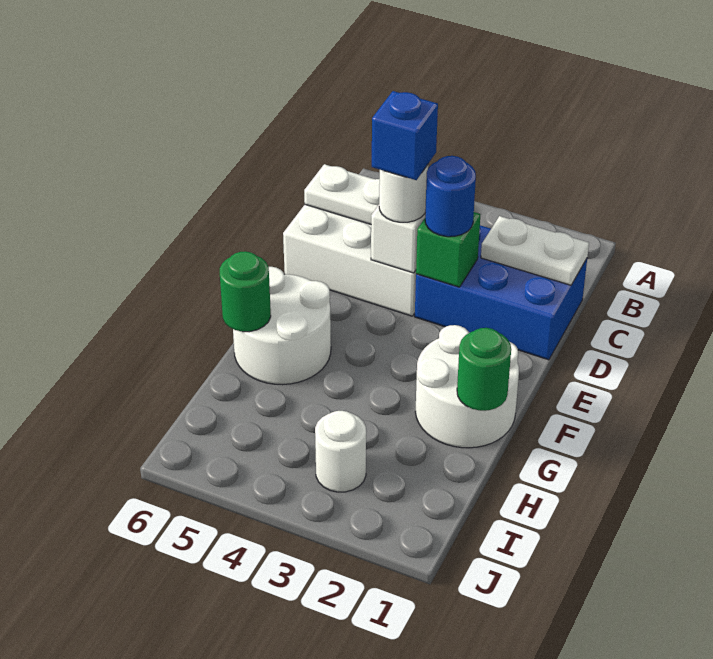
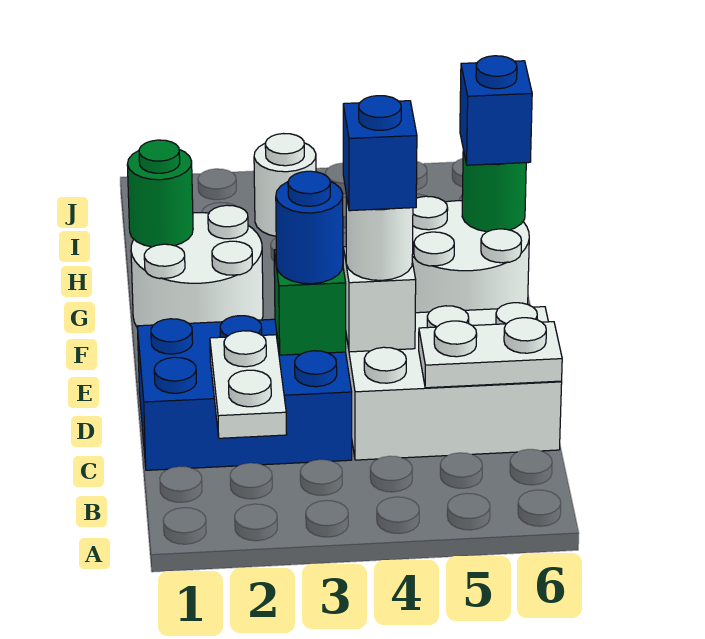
white 1x2 plate [481,216,589,285] -> white 1x2 plate turned to [210,331,287,438]
none -> blue 1x1 brick [460,56,532,165]

